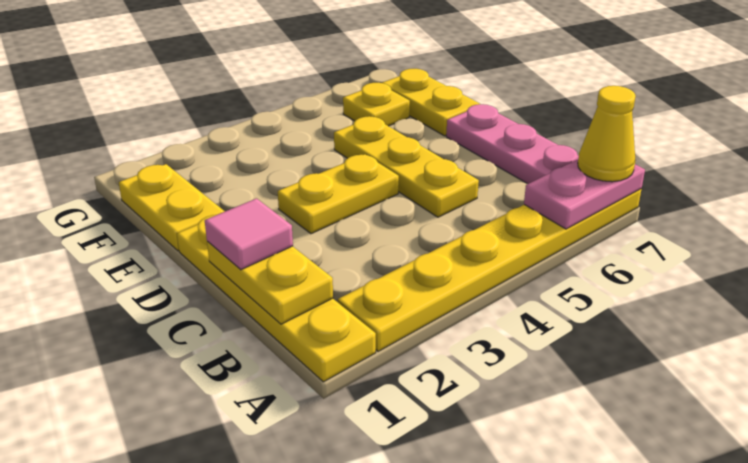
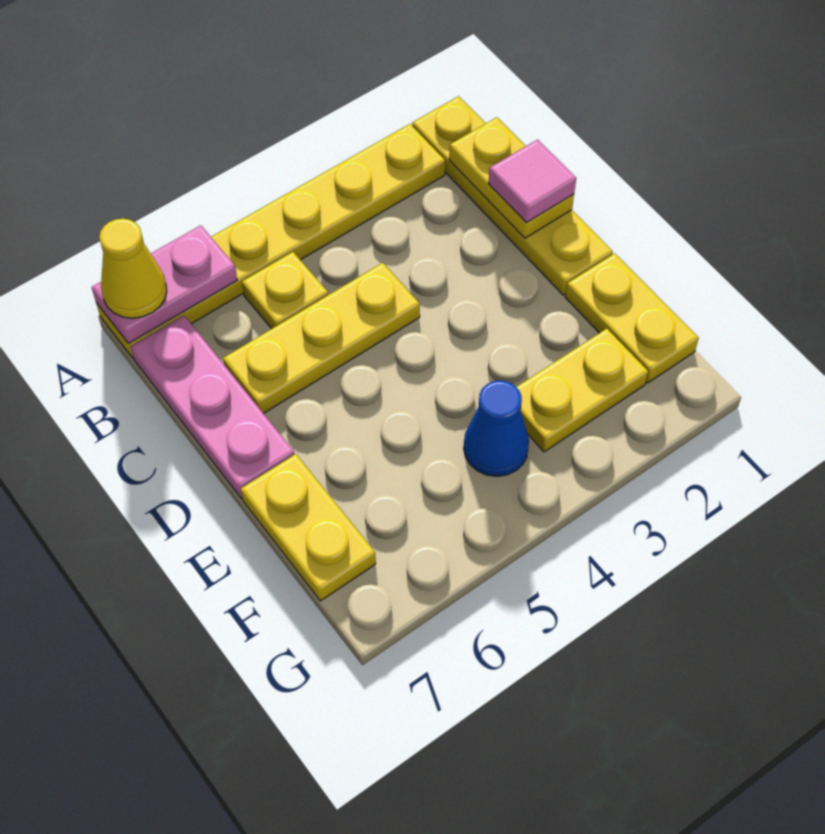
yellow 1x3 plate [334,116,479,217] -> yellow 1x3 plate turned to [223,263,420,414]
yellow 1x2 plate [278,154,399,234] -> yellow 1x2 plate moved to [517,329,648,452]
none -> blue 1x1 cone [464,381,529,476]
yellow 1x1 plate [343,83,410,126] -> yellow 1x1 plate moved to [242,252,328,329]

